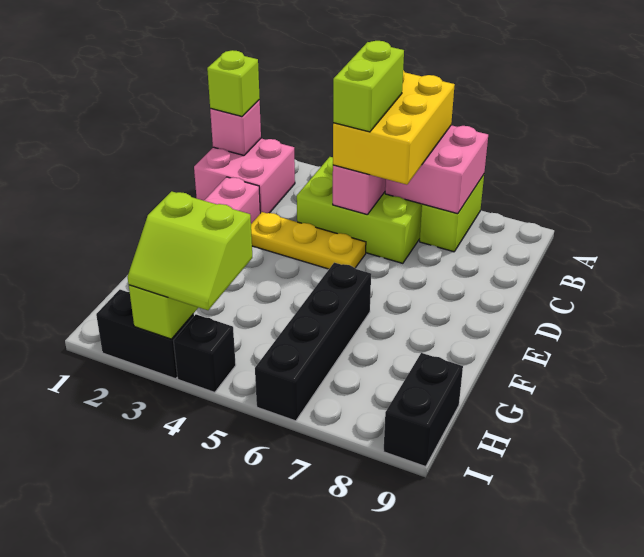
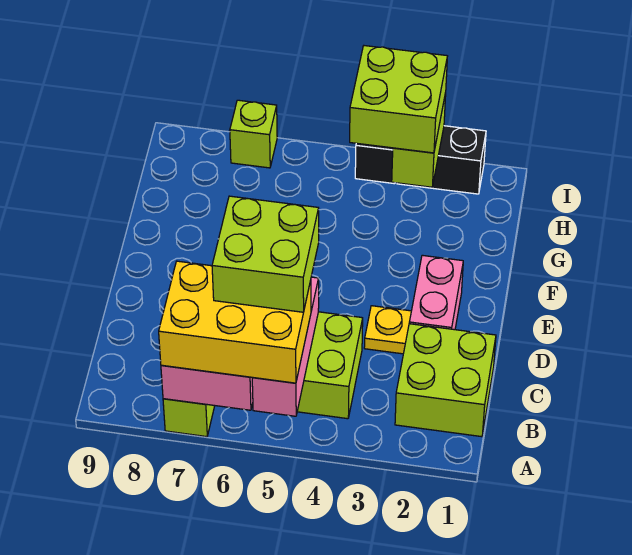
yellow 2x3 brick [333,70,455,185] -> yellow 2x3 brick turned to [159,261,311,383]
pink 2x2 brick [194,138,295,213] -> lime 2x2 brick [395,324,496,437]
pink 1x1 brick [210,100,261,155] -> none
lime 1x1 brick [207,50,260,117] -> lime 1x1 brick moved to [230,100,277,168]
lime 1x2 brick [333,41,404,132] -> lime 2x2 brick [212,196,319,312]
yellow 1x3 plate [251,212,366,269] -> yellow 1x1 plate [364,306,411,354]
black 1x4 brick [255,263,371,421] -> none
lime 2x2 slope [128,191,252,310] -> lime 2x2 brick [350,46,447,153]
black 1x2 brick [383,353,463,467] -> none

